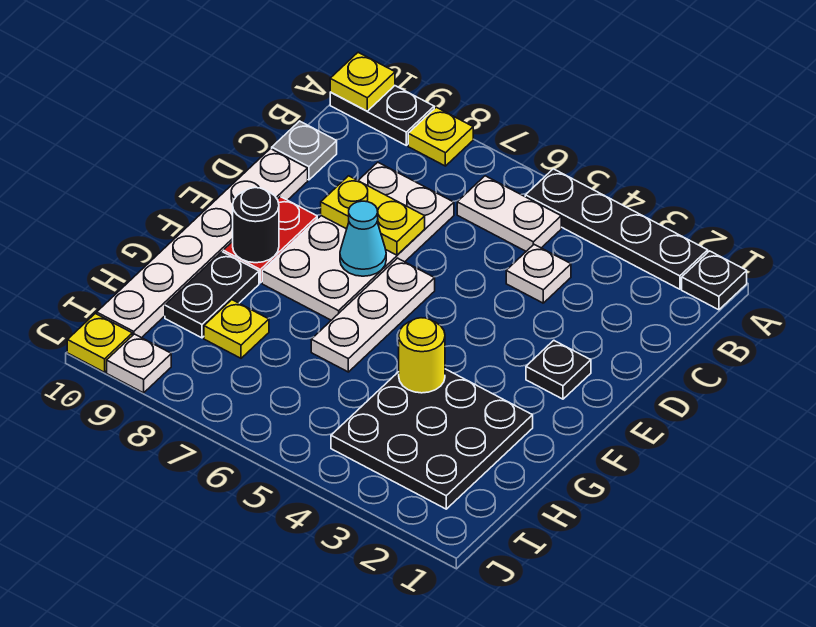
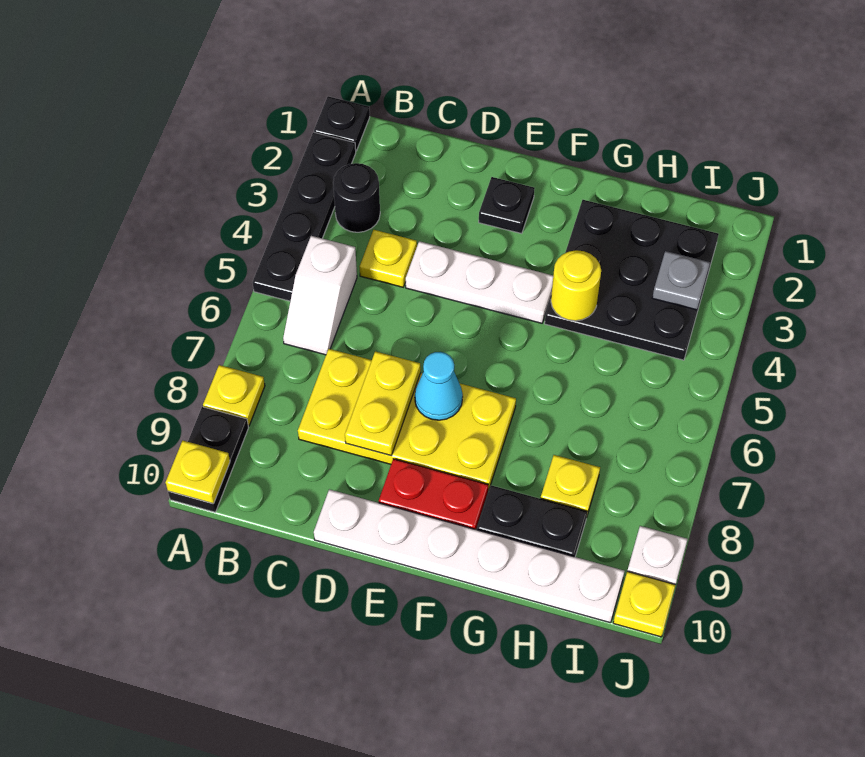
white 1x2 plate [457,176,561,251] -> white 1x2 slope [283,236,357,355]
white 1x1 plate [506,245,571,303] -> yellow 1x1 plate [360,230,417,287]
white 2x4 plate [262,162,454,320] -> yellow 2x4 plate [298,349,516,491]
grey 1x1 plate [272,121,337,180] -> grey 1x1 plate moved to [652,251,710,310]
white 1x3 plate [311,258,435,372] -> white 1x3 plate moved to [406,241,553,323]
black 1x1 round brick [233,188,279,263] -> black 1x1 round brick moved to [333,163,380,232]

